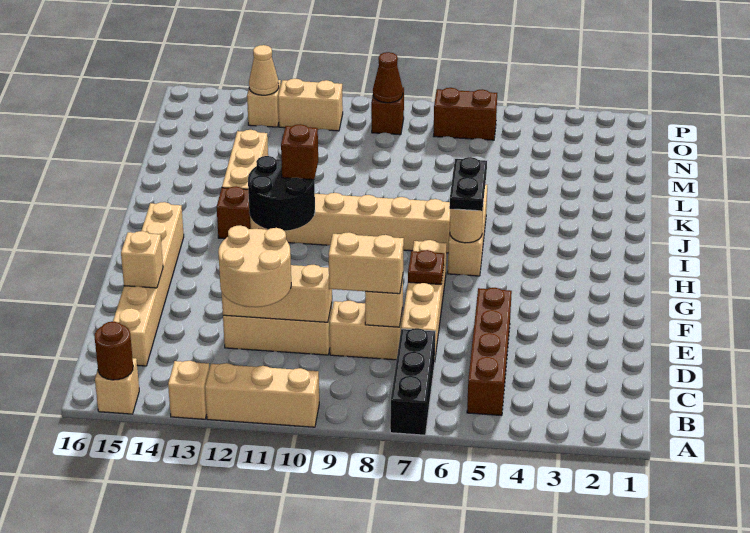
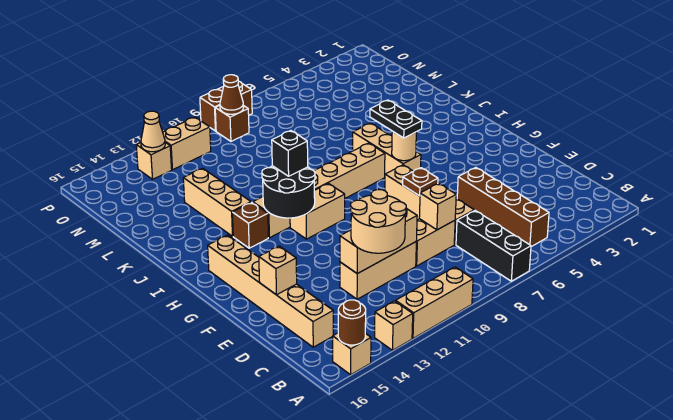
tan 1x2 brick [329,232,404,294] -> tan 1x2 brick moved to [290,183,345,239]
brown 1x1 brick [281,124,318,180] -> black 1x1 brick [272,131,308,176]
brown 1x2 brick [434,88,497,140] -> brown 1x2 brick moved to [200,81,252,131]

